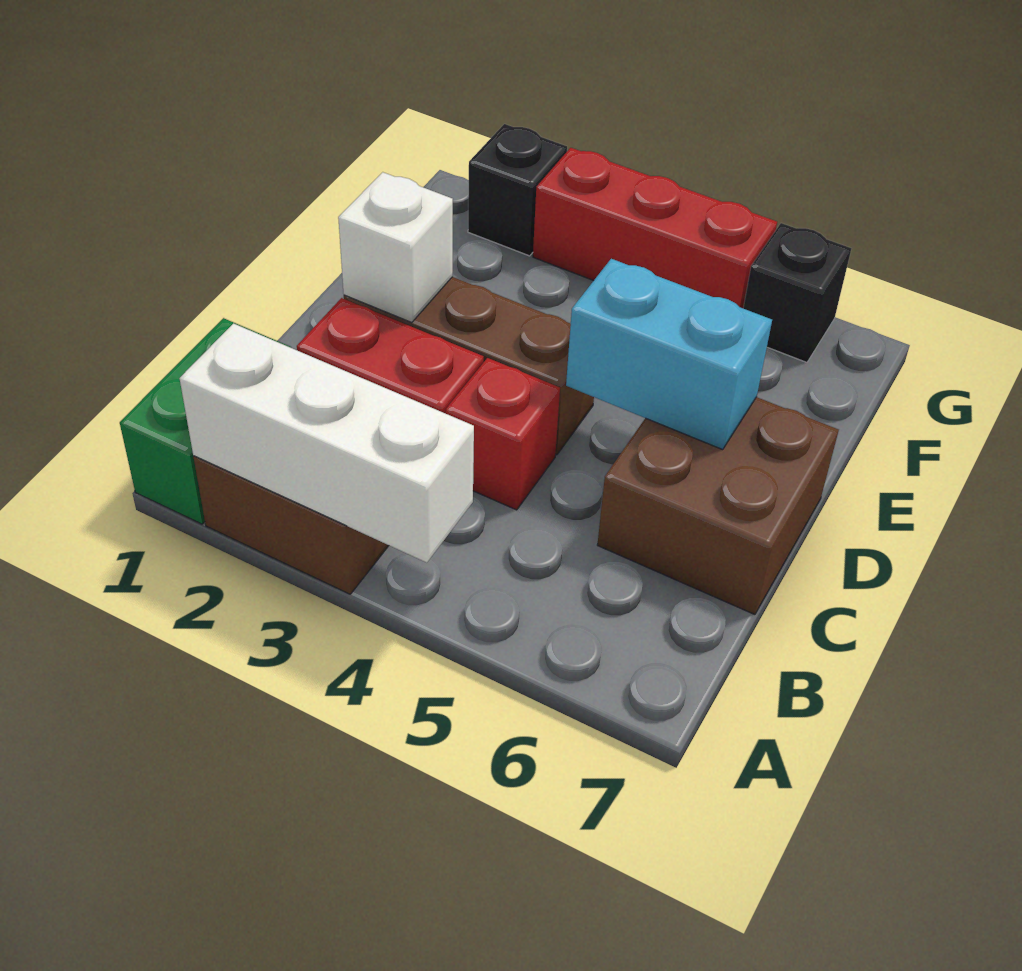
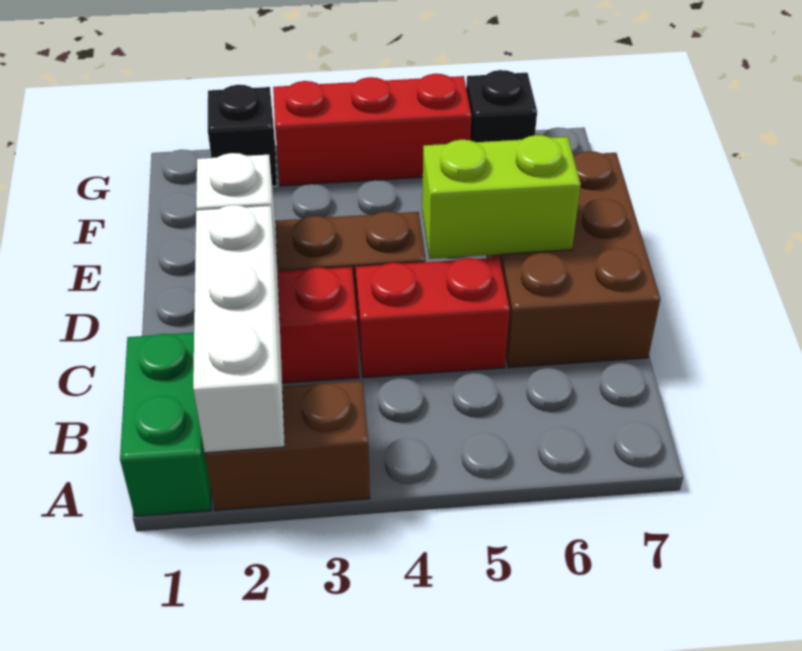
white 1x3 brick [179,324,474,563] -> white 1x3 brick turned to [193,205,285,453]
red 1x1 brick [446,358,560,510] -> red 1x2 brick [356,258,510,378]
brown 2x2 brick [597,397,839,614] -> brown 2x3 brick [487,151,660,368]
cyan 1x2 brick [566,259,772,450] -> lime 1x2 brick [422,135,581,259]

